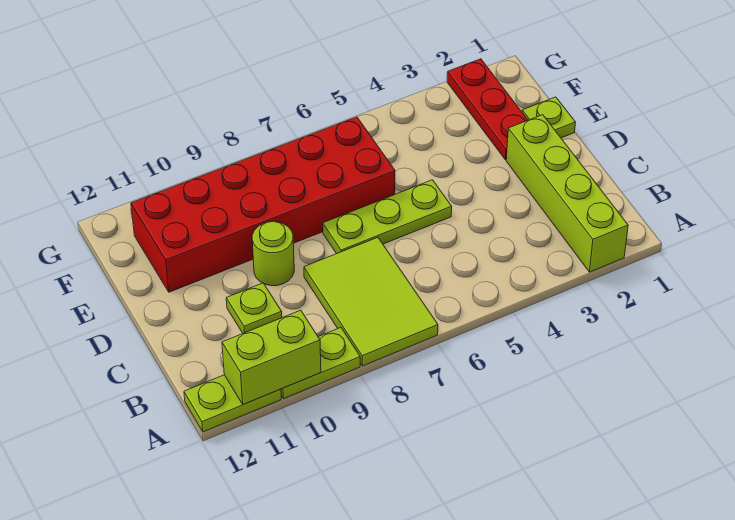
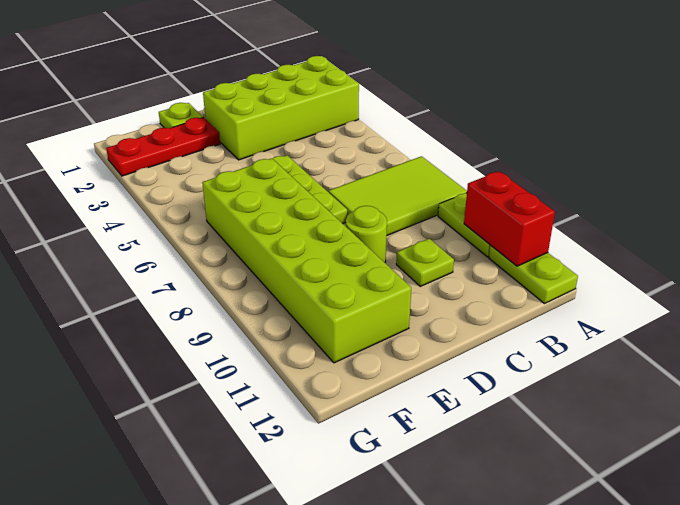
lime 1x4 brick [506,115,628,272] -> lime 2x4 brick [203,56,359,160]
lime 1x2 brick [222,310,321,405] -> red 1x2 brick [464,171,555,266]
red 2x6 brick [131,117,395,292] -> lime 2x6 brick [202,158,411,363]

